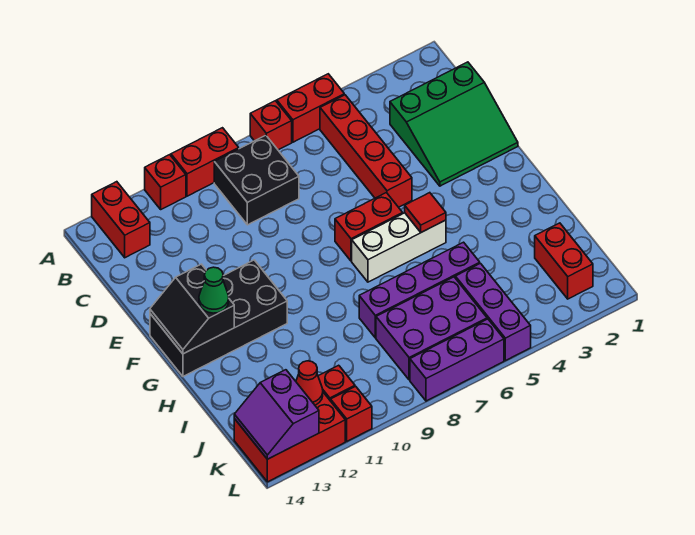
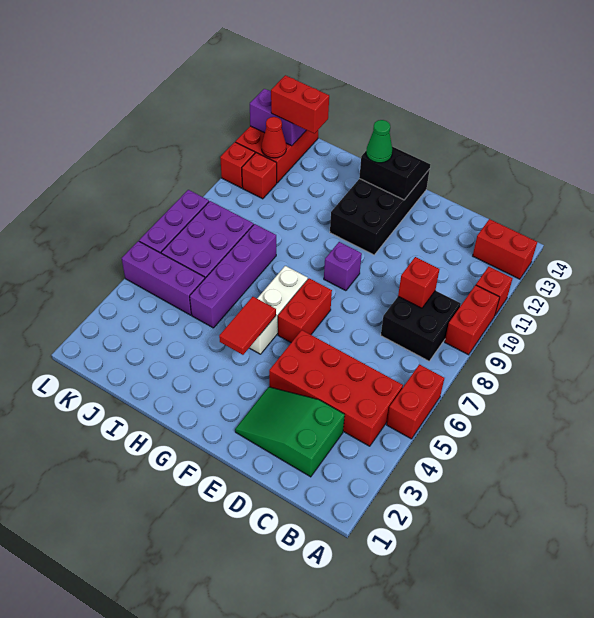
red 1x1 brick [250,101,292,150] -> red 1x1 brick moved to [398,257,439,308]
red 1x4 brick [320,95,412,207] -> red 2x4 brick [269,330,403,446]
green 3x3 slope [390,62,518,186] -> green 2x3 slope [235,387,345,477]
none -> purple 1x1 brick [324,242,362,291]
red 1x1 tile [405,193,446,232] -> red 1x2 tile [219,297,276,355]
red 1x2 brick [535,223,593,299] -> red 1x2 brick moved to [271,75,329,134]

